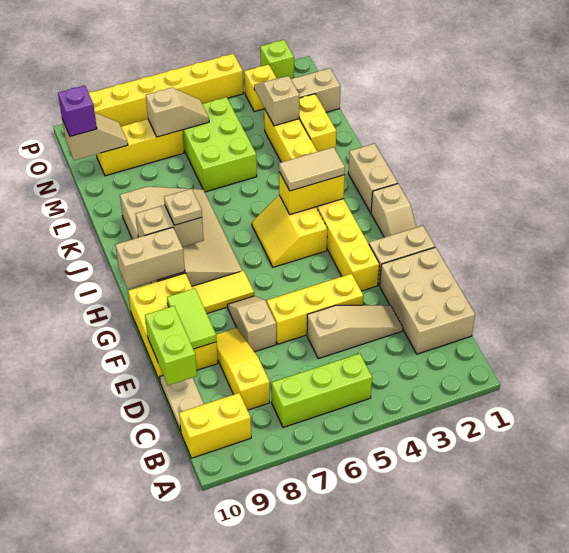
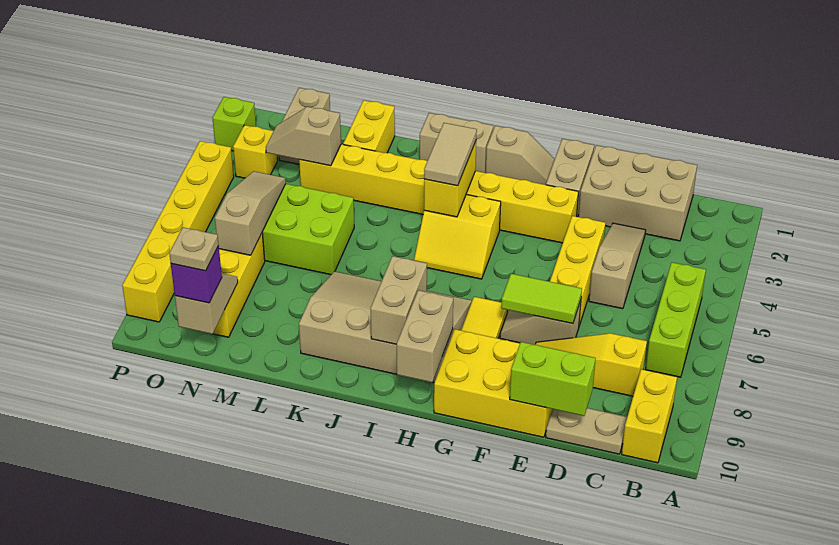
lime 1x2 tile [167,288,217,349] -> lime 1x2 tile moved to [501,274,582,324]
tan 1x1 plate [164,189,202,225] -> tan 1x1 plate moved to [169,227,219,271]
yellow 1x2 brick [299,94,336,152] -> yellow 1x2 brick turned to [343,100,395,153]
tan 1x2 slope [146,88,209,137] -> tan 1x3 slope [215,171,286,255]

